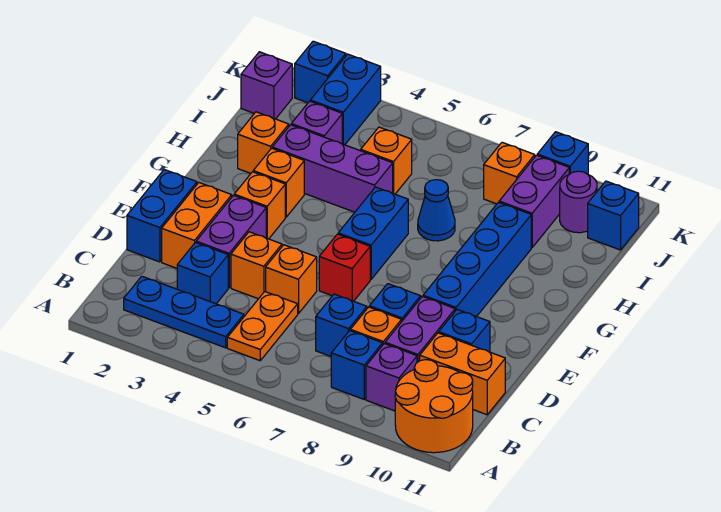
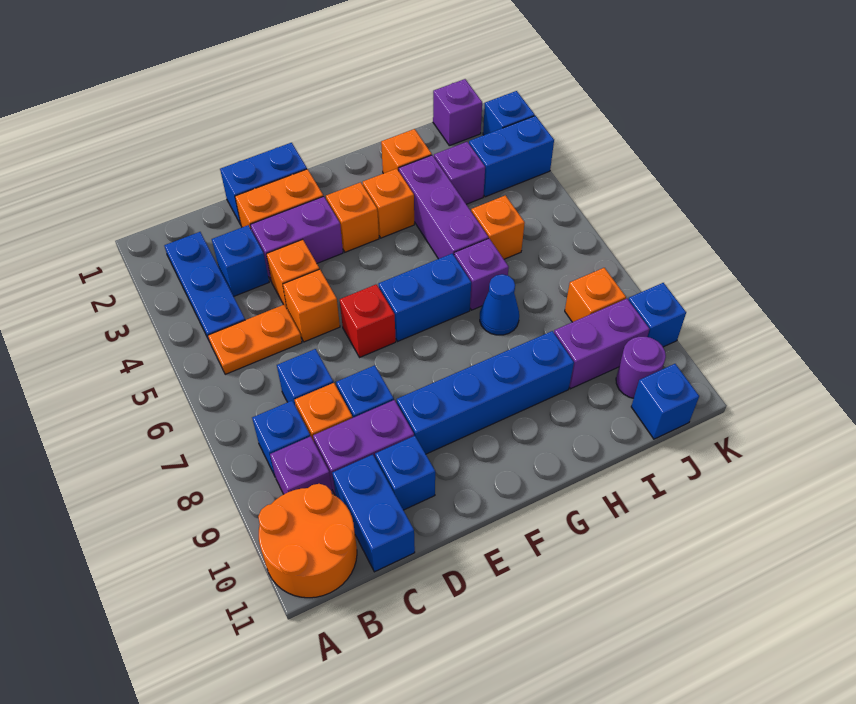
orange 1x2 brick [420,333,505,415] -> blue 1x2 brick [332,455,415,572]
none -> purple 1x1 brick [454,239,509,310]

